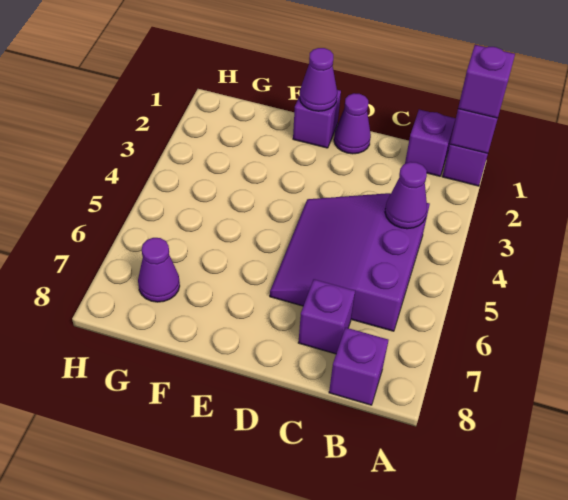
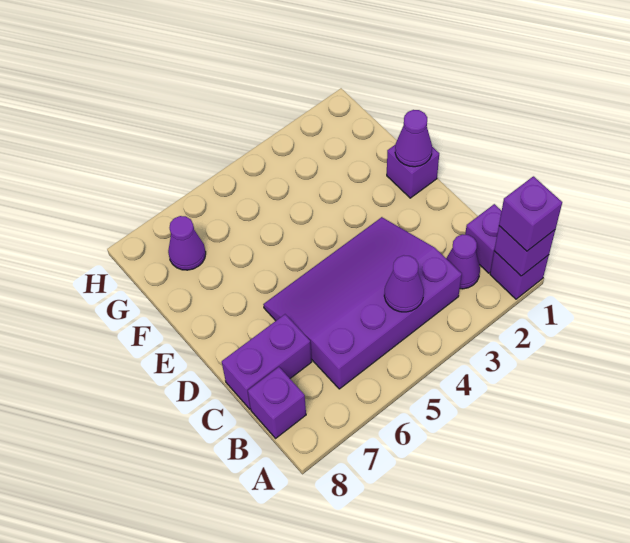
purple 3x3 slope [270,193,430,331] -> purple 3x4 slope [263,217,462,389]
purple 1x1 brick [298,279,355,354] -> purple 1x2 brick [222,314,312,409]
purple 1x1 cone [334,93,371,154] -> purple 1x1 cone moved to [446,234,480,289]

